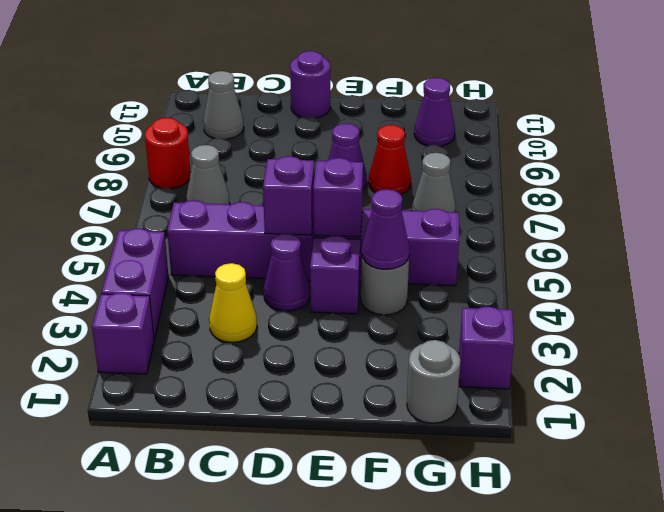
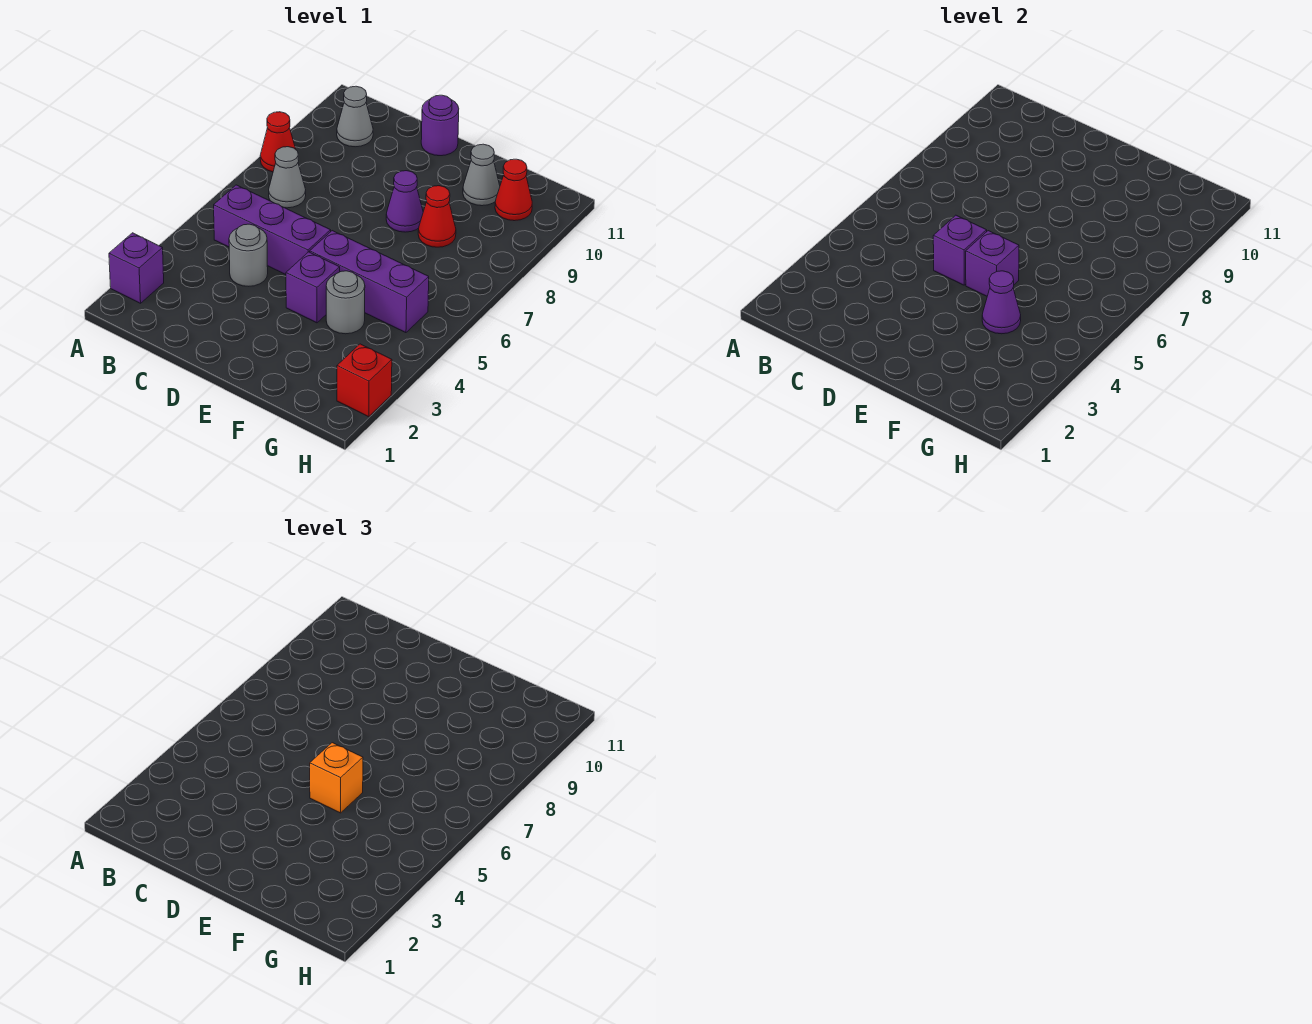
purple 1x2 brick [101,228,169,339] -> none
red 1x1 round brick [145,118,191,189] -> red 1x1 cone [260,112,296,172]
yellow 1x1 cone [209,263,257,342] -> none
purple 1x1 cone [264,234,310,311] -> none
none -> orange 1x1 brick [310,743,363,813]
grey 1x1 round brick [407,340,461,423] -> grey 1x1 round brick moved to [229,224,268,286]
grey 1x1 cone [412,153,456,212] -> grey 1x1 cone moved to [463,144,500,206]
purple 1x1 cone [414,78,455,146] -> red 1x1 cone [495,159,532,221]
purple 1x1 brick [459,307,514,389] -> red 1x1 brick [337,344,392,417]

